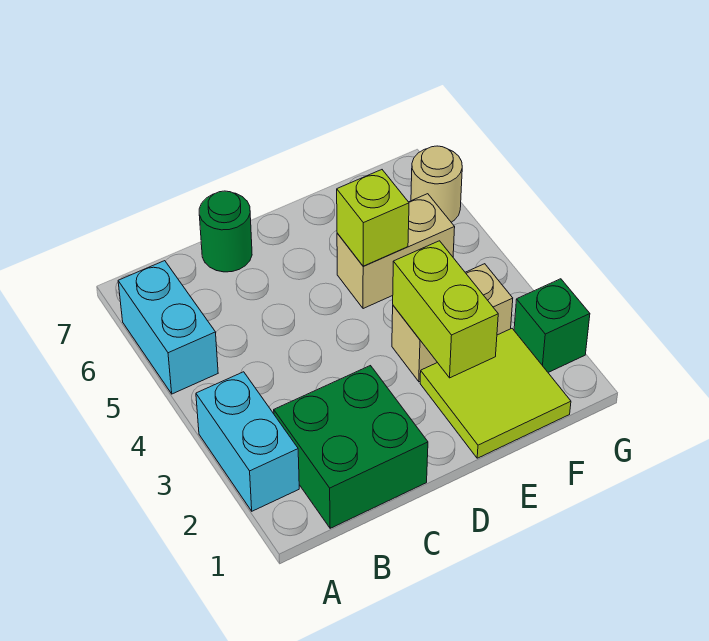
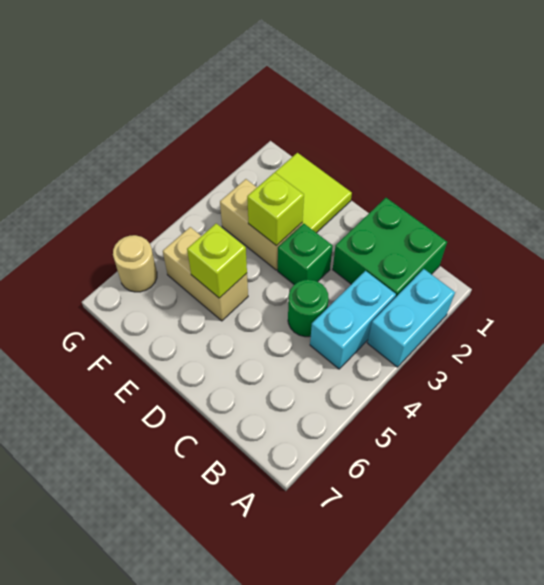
cyan 1x2 brick [118,261,218,394] -> cyan 1x2 brick moved to [310,271,396,369]
green 1x1 round brick [199,191,252,272] -> green 1x1 round brick moved to [288,280,329,337]
lime 1x2 brick [393,241,498,378] -> lime 1x1 brick [247,172,304,246]
green 1x1 brick [514,279,590,372] -> green 1x1 brick moved to [278,224,333,285]

